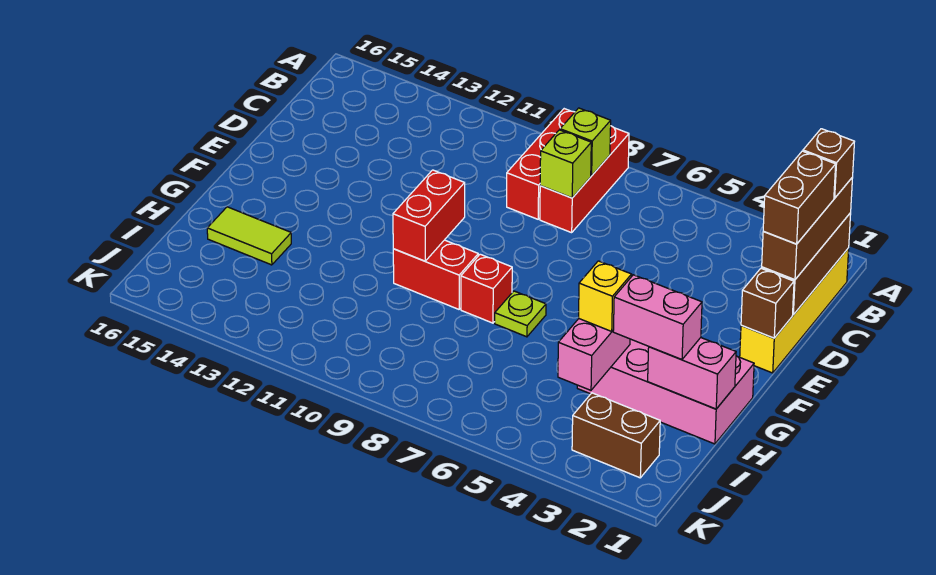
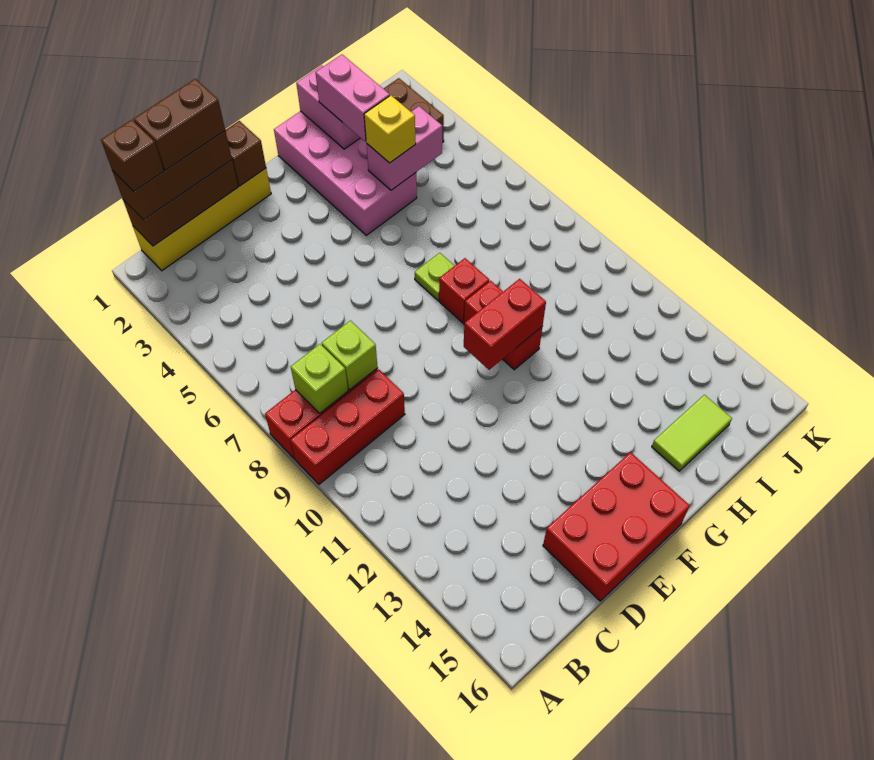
none -> red 2x3 brick [543,452,690,601]
lime 1x2 tile [207,207,291,265] -> lime 1x2 tile turned to [652,395,732,471]

